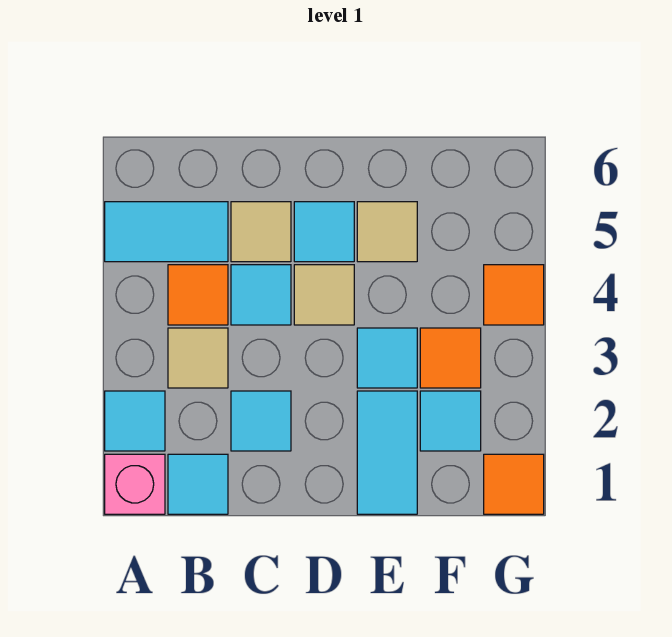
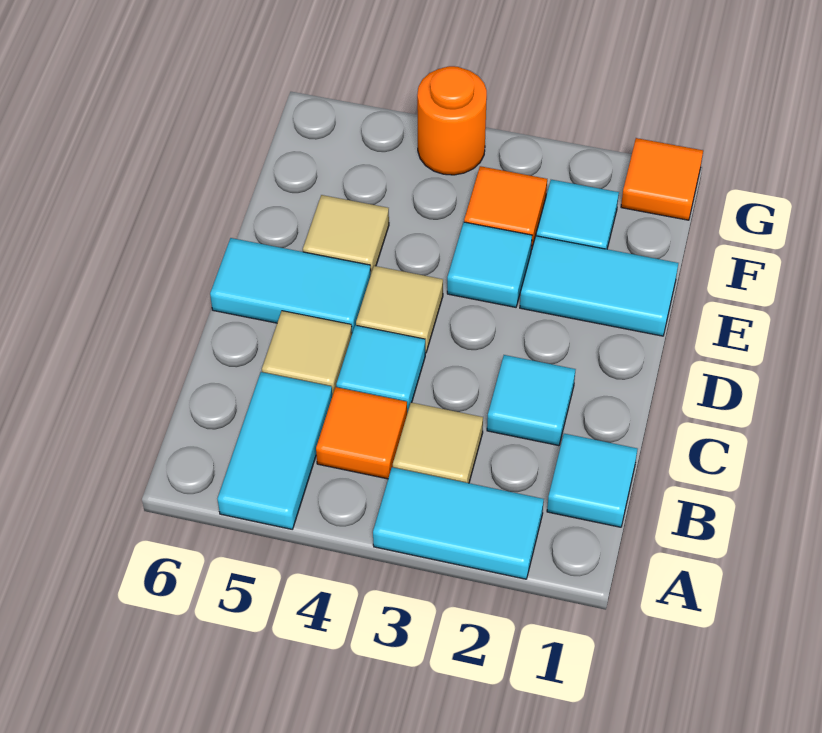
pink 1x1 brick [105,454,165,514] -> none
cyan 1x1 tile [105,391,165,451] -> cyan 1x2 tile [373,467,544,579]
cyan 1x1 tile [294,202,354,262] -> cyan 1x2 tile [210,238,371,333]
orange 1x1 tile [484,265,544,325] -> orange 1x1 round brick [417,66,487,175]

